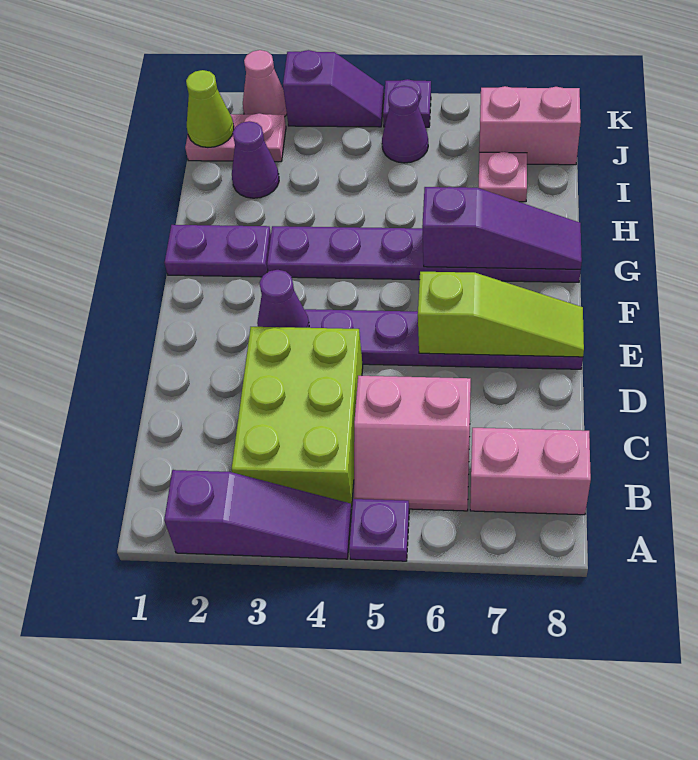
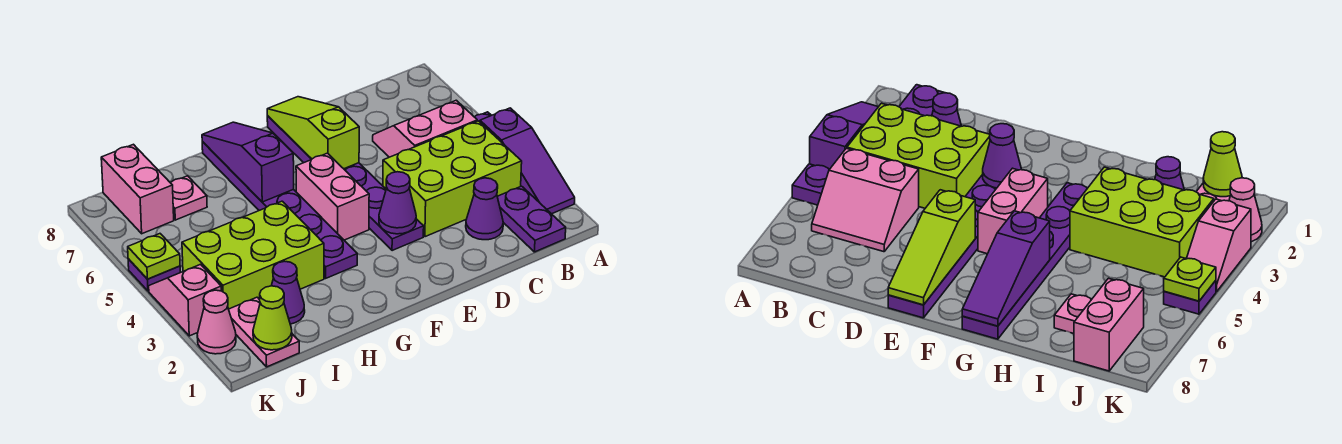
purple 1x3 slope [164,470,352,559] -> purple 1x3 slope turned to [480,108,575,214]
pink 2x2 slope [354,376,471,511] -> pink 2x2 slope turned to [373,100,477,157]
pink 1x2 brick [470,428,591,515] -> pink 1x2 brick moved to [296,153,369,240]
purple 1x2 plate [165,225,271,277] -> purple 1x2 plate moved to [497,186,566,252]
none -> lime 2x3 brick [182,201,324,309]
purple 1x1 cone [382,86,428,163] -> purple 1x1 cone moved to [466,178,503,240]
purple 1x2 slope [283,50,384,127] -> pink 1x2 slope [149,264,221,336]
none -> lime 1x1 plate [128,234,180,279]

